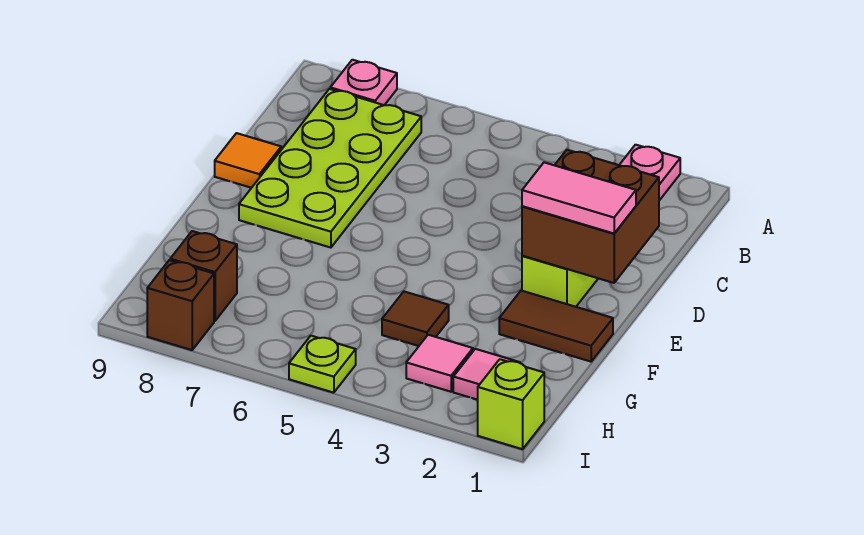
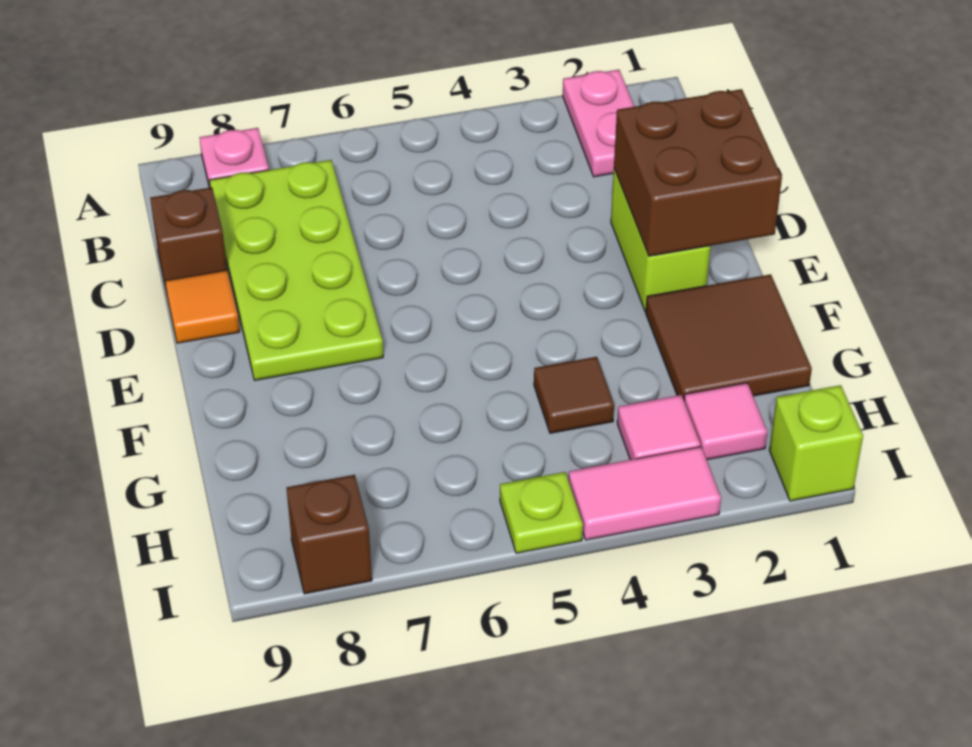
pink 1x2 tile [522,162,636,233] -> pink 1x2 tile moved to [569,447,721,540]
brown 1x2 tile [499,291,613,362] -> brown 2x2 tile [646,274,812,400]
brown 1x1 brick [170,231,237,321] -> brown 1x1 brick moved to [150,187,227,293]

